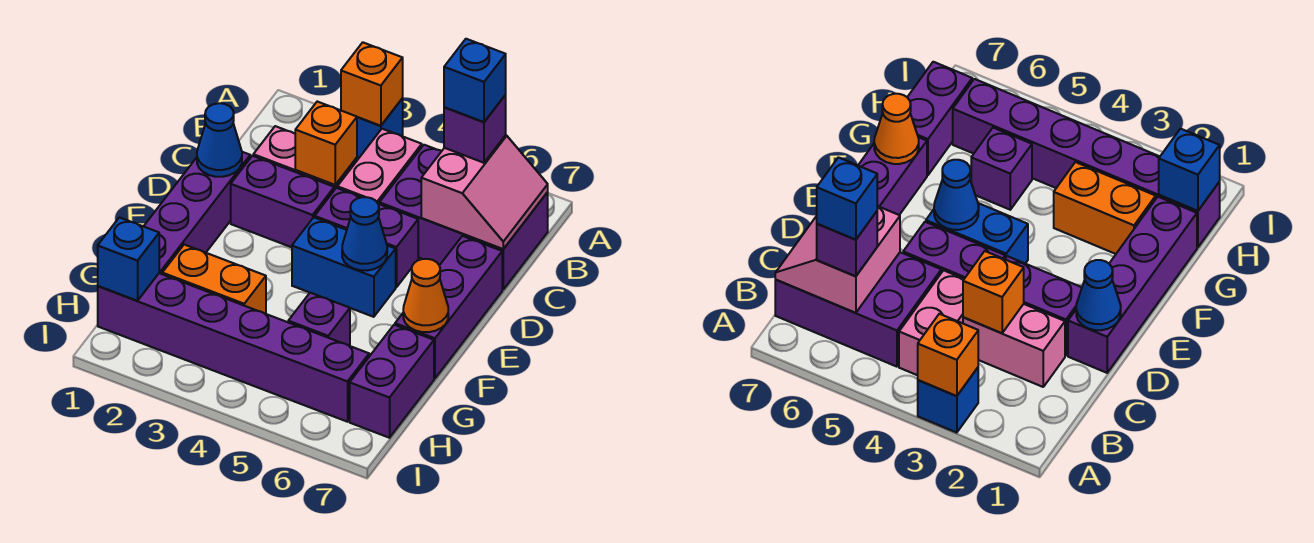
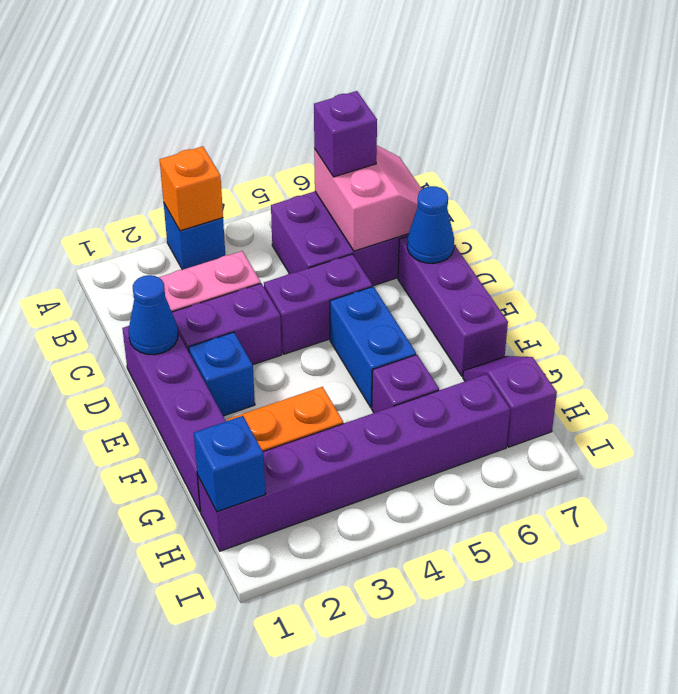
pink 1x2 brick [337,129,422,204] -> none
blue 1x1 brick [444,39,506,122] -> blue 1x1 brick moved to [189,332,255,416]
orange 1x1 brick [295,102,357,185] -> none
blue 1x2 brick [292,217,396,317] -> blue 1x2 brick turned to [330,287,416,408]
blue 1x1 cone [342,197,387,271] -> blue 1x1 cone moved to [407,186,454,263]
orange 1x1 cone [403,259,448,332] -> none
purple 1x2 brick [350,325,434,438] -> purple 1x2 slope [463,356,557,447]

